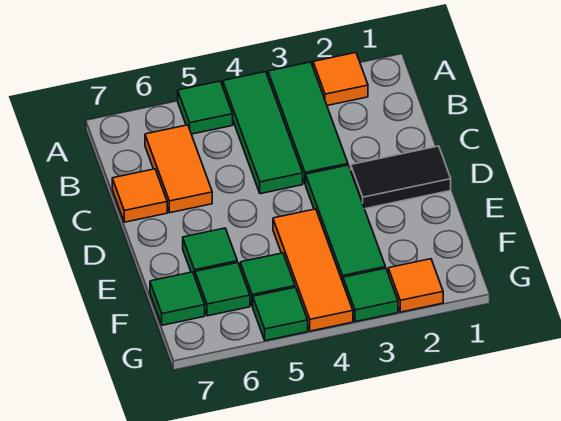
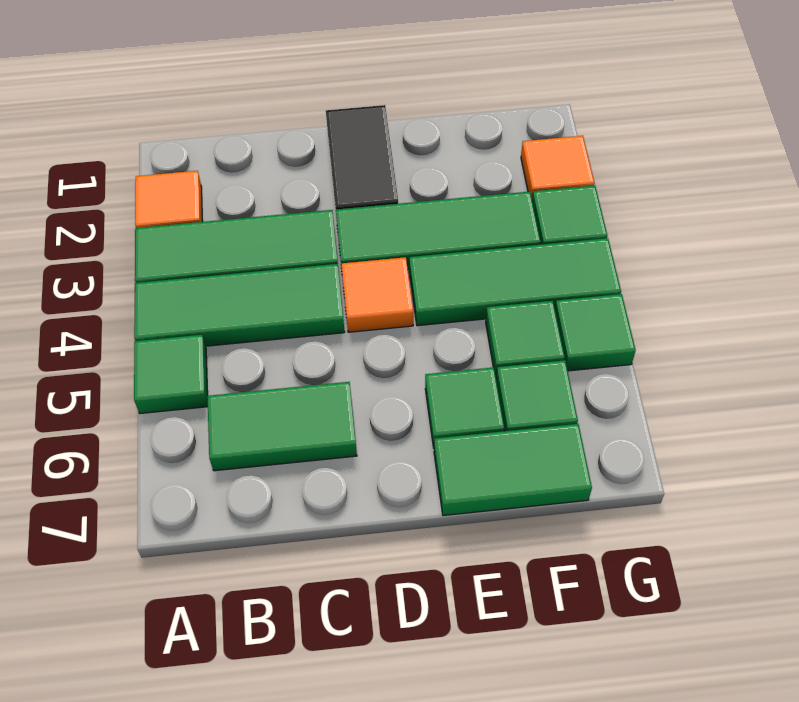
orange 1x2 tile [145,125,212,213] -> green 1x2 tile [207,382,357,471]
orange 1x1 tile [112,169,167,222] -> orange 1x1 tile moved to [341,257,413,332]
orange 1x3 tile [273,209,353,331] -> green 1x3 tile [409,238,621,326]
green 1x1 tile [150,272,205,325] -> green 1x2 tile [434,424,592,516]

